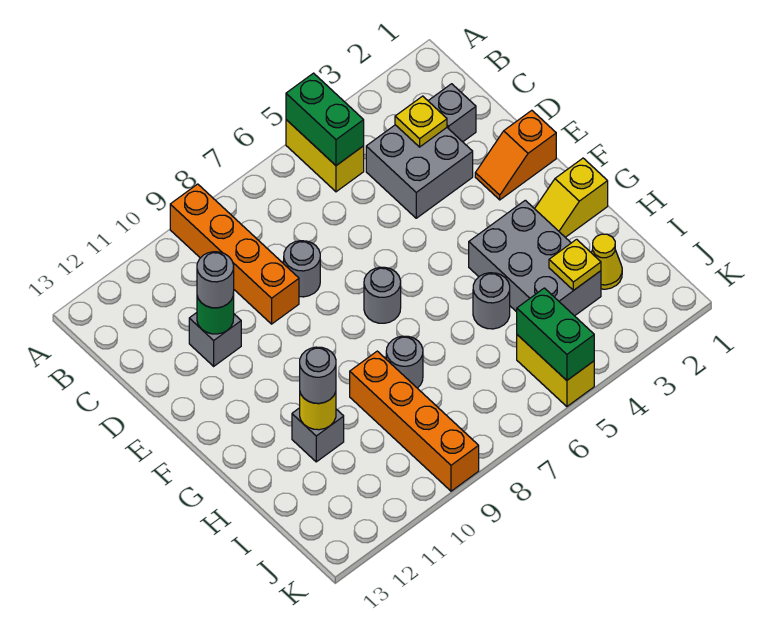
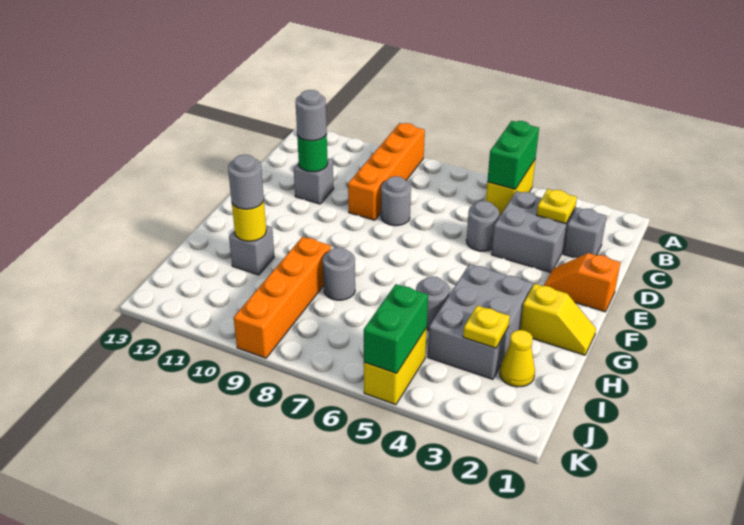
grey 1x1 round brick [364,267,401,323] -> grey 1x1 round brick moved to [466,201,499,251]
yellow 1x2 slope [535,158,608,237] -> yellow 1x2 slope turned to [520,284,596,355]

